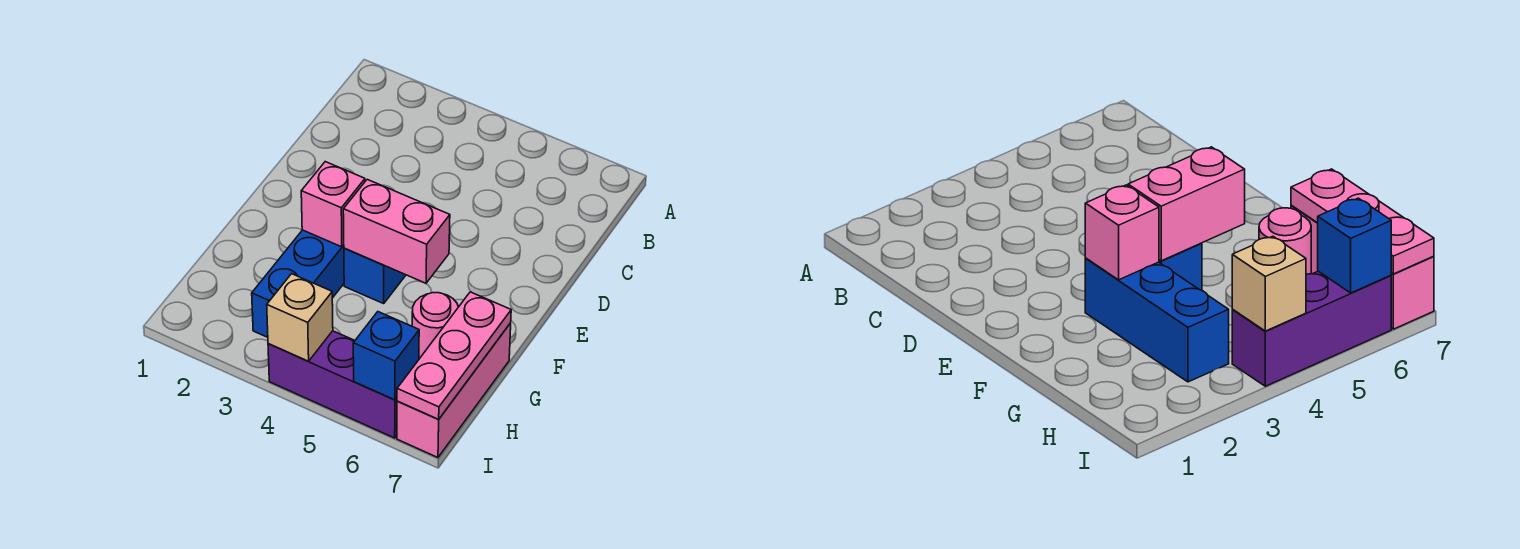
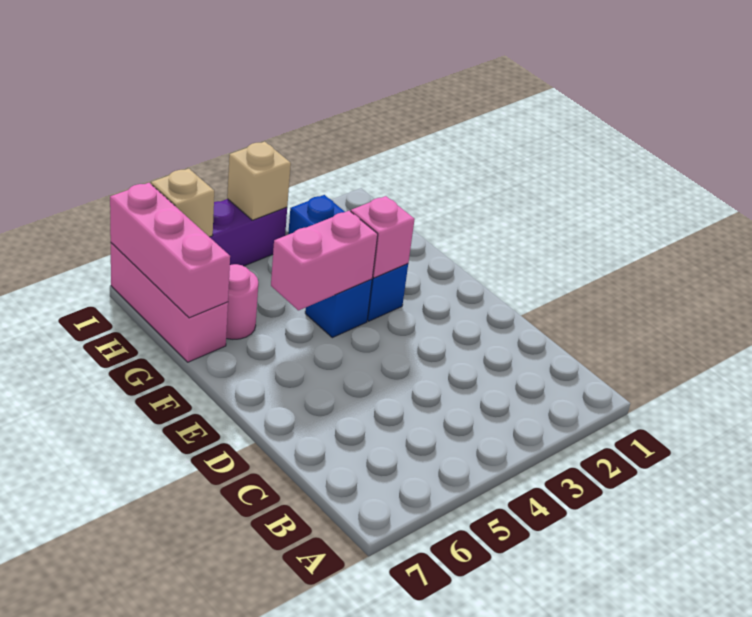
pink 1x3 plate [397,292,511,419] -> pink 1x3 brick [110,183,230,318]
blue 1x1 brick [353,312,419,400] -> tan 1x1 brick [151,169,214,237]

